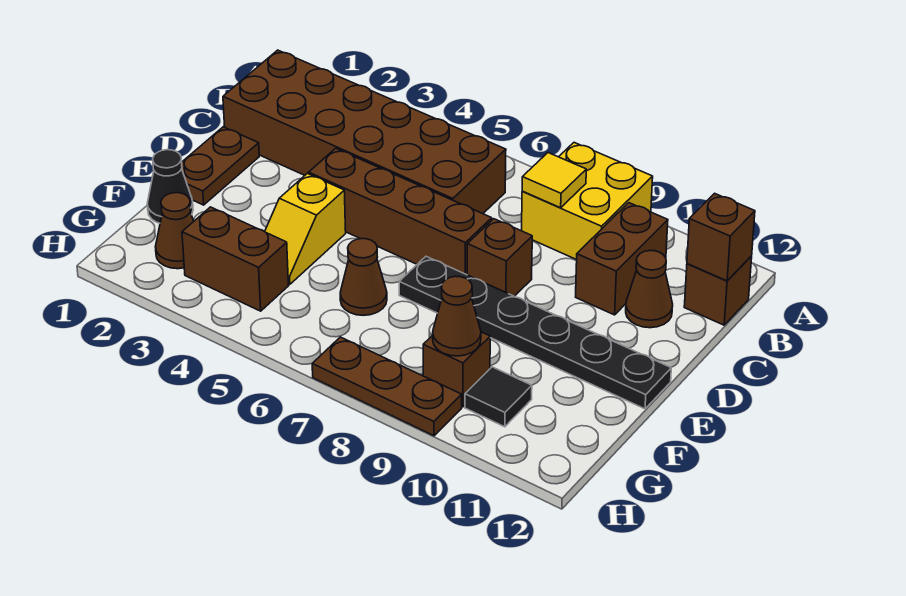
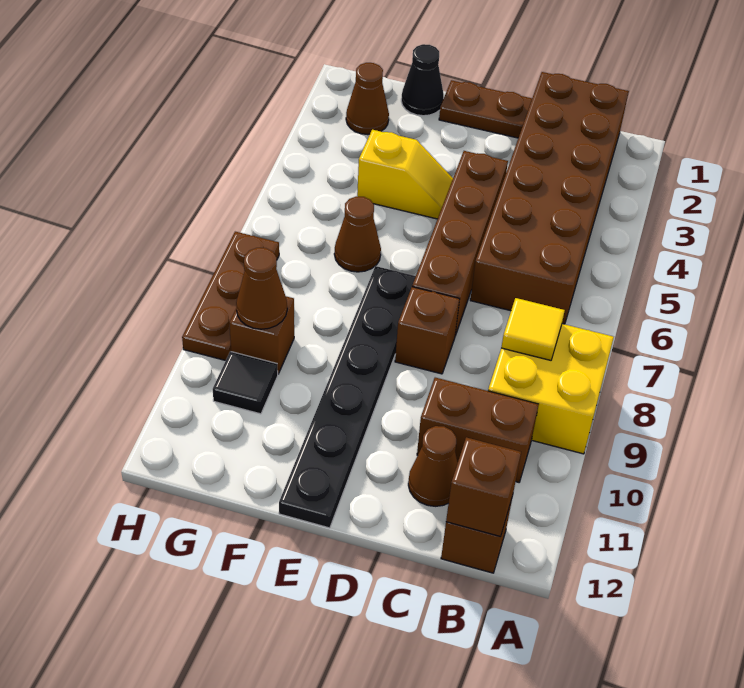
yellow 1x2 slope [265,173,346,284] -> yellow 1x2 slope turned to [357,130,453,219]
brown 1x2 brick [182,207,289,311] -> none

